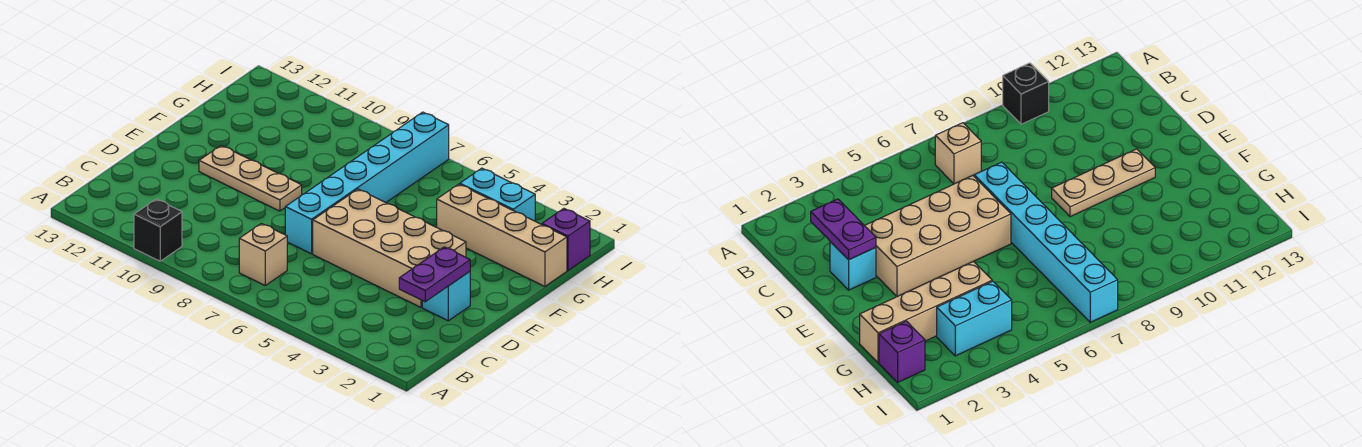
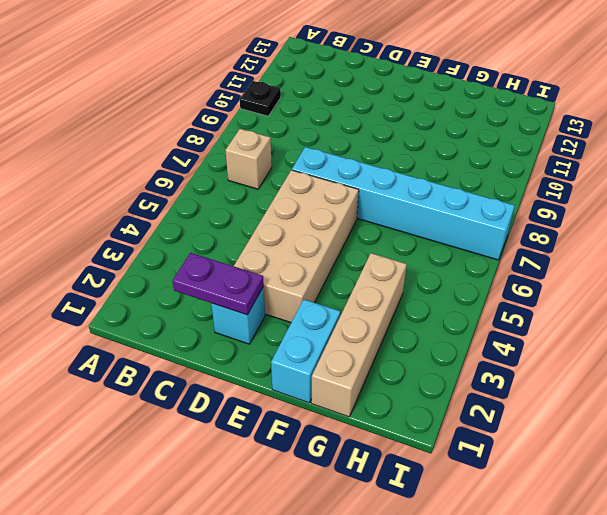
black 1x1 brick [134,199,182,261] -> black 1x1 plate [240,81,281,116]
tan 1x3 plate [199,146,302,211] -> none
purple 1x1 brick [542,209,590,271] -> none
cyan 1x2 brick [460,168,535,221] -> cyan 1x2 brick moved to [271,300,341,403]

